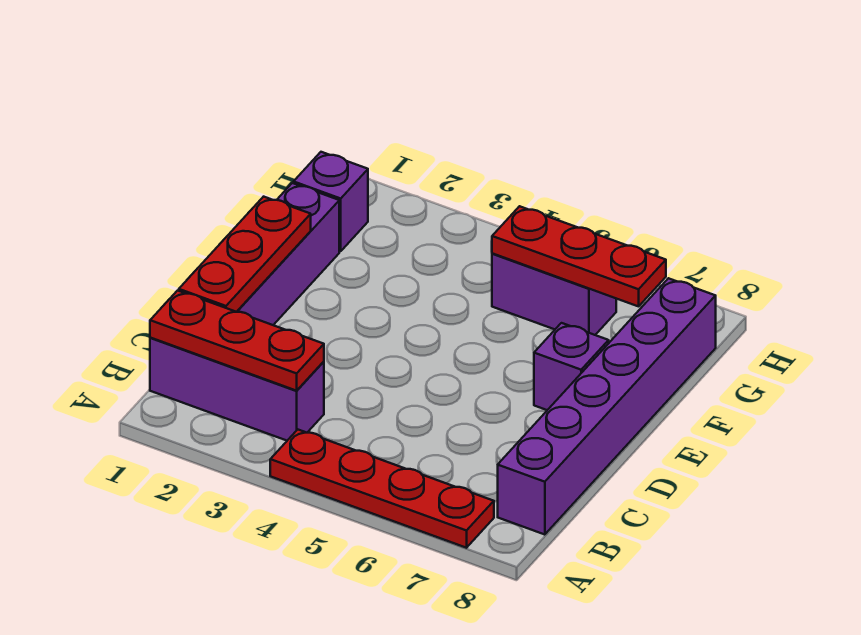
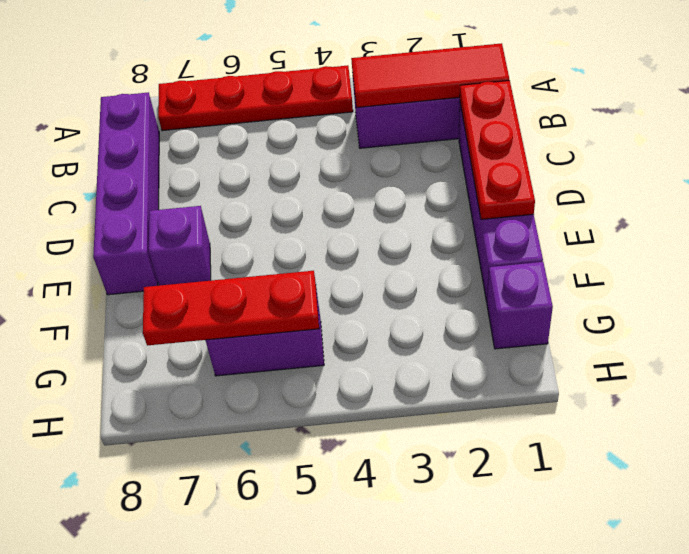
red 1x3 plate [150,291,324,391] -> red 1x3 tile [351,43,509,108]
purple 1x6 brick [498,278,716,535] -> purple 1x4 brick [93,92,159,295]

